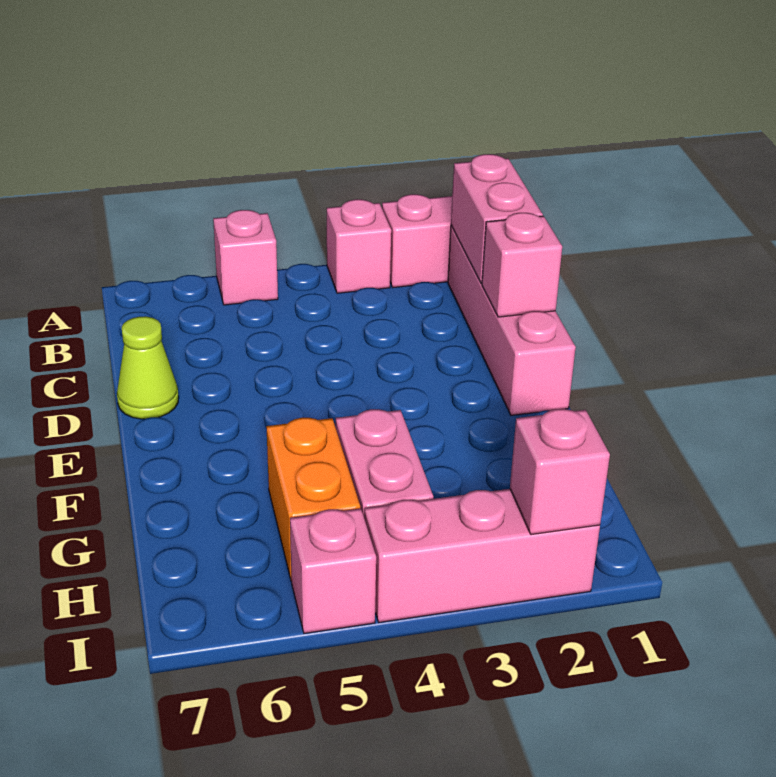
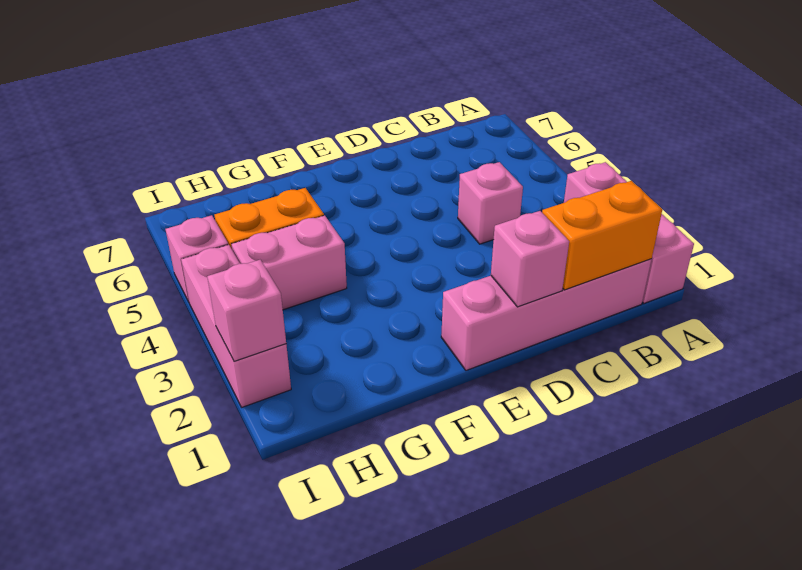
pink 1x1 brick [213,210,278,305] -> pink 1x1 brick moved to [458,162,523,244]
pink 1x2 brick [451,154,543,284] -> orange 1x2 brick [542,181,662,290]
lime 1x1 cone [117,316,179,419] -> none

